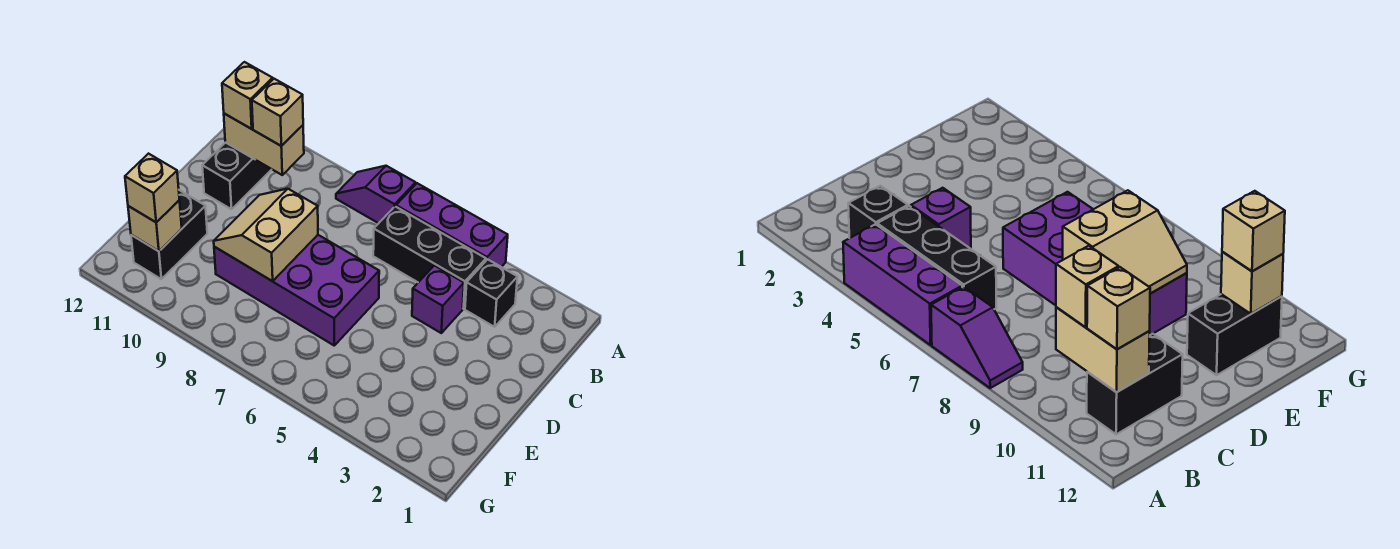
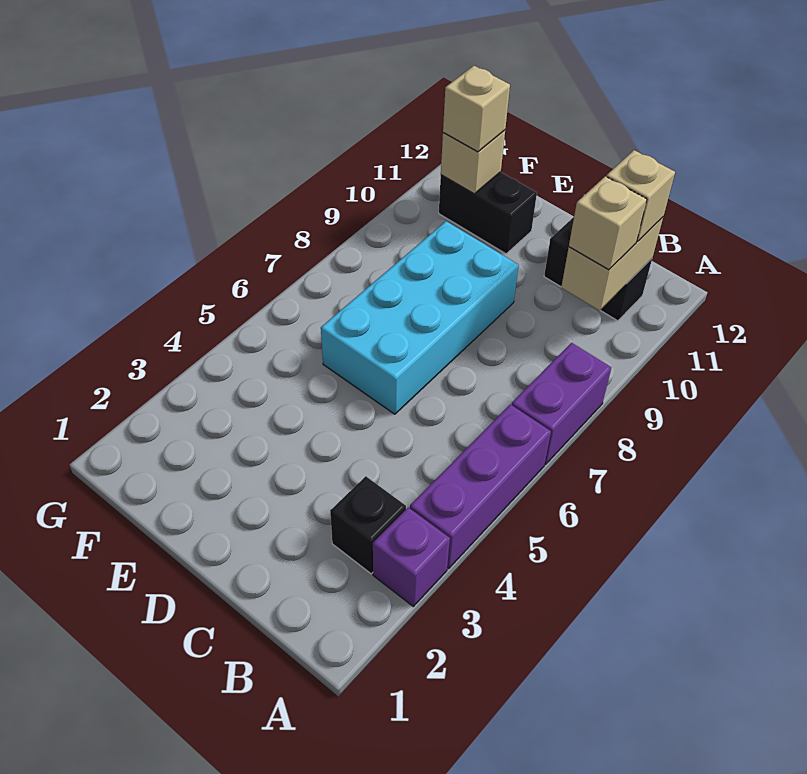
purple 1x2 slope [336,166,416,223] -> purple 1x2 brick [512,343,611,465]
black 1x3 brick [373,206,486,309] -> none
purple 1x1 brick [412,265,464,333] -> purple 1x1 brick moved to [373,507,450,606]
purple 2x4 brick [214,235,379,345] -> cyan 2x4 brick [321,221,519,414]
tan 2x2 slope [214,189,318,281] -> none

